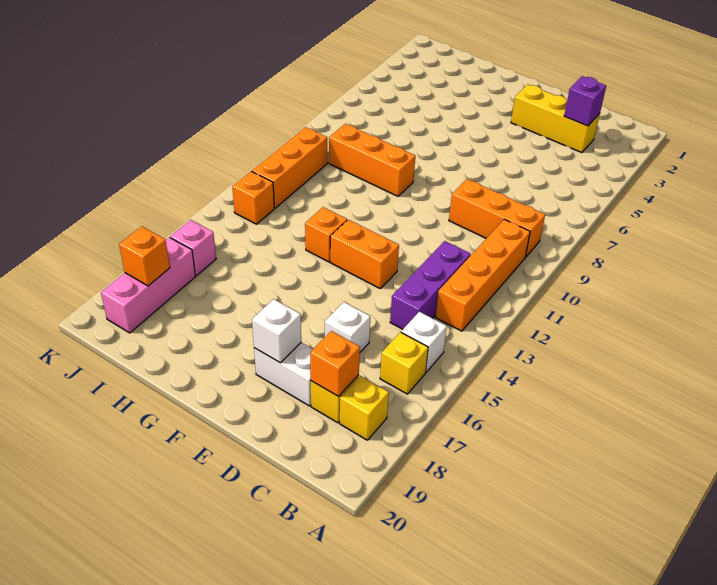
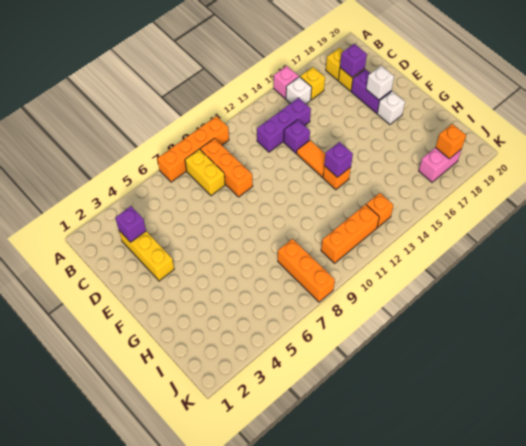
none -> yellow 1x2 brick [185,149,225,196]
orange 1x4 brick [435,219,530,331] -> orange 1x4 brick moved to [157,116,229,182]
orange 1x1 brick [310,331,360,397] -> purple 1x1 brick [340,44,367,77]
none -> purple 1x1 brick [284,120,310,153]
white 1x1 brick [325,302,370,352] -> white 1x1 brick moved to [377,91,405,125]
white 1x2 brick [254,342,313,406] -> purple 1x2 brick [351,69,391,113]
orange 1x2 brick [330,220,399,288] -> orange 1x2 tile [297,140,325,177]
orange 1x3 brick [329,124,415,196] -> orange 1x3 brick moved to [278,239,335,302]
none -> purple 1x1 brick [324,142,353,177]
pink 1x1 brick [170,220,216,276] -> pink 1x1 brick moved to [274,66,299,99]
pink 1x3 brick [101,237,195,333] -> pink 1x2 brick [419,147,462,182]

